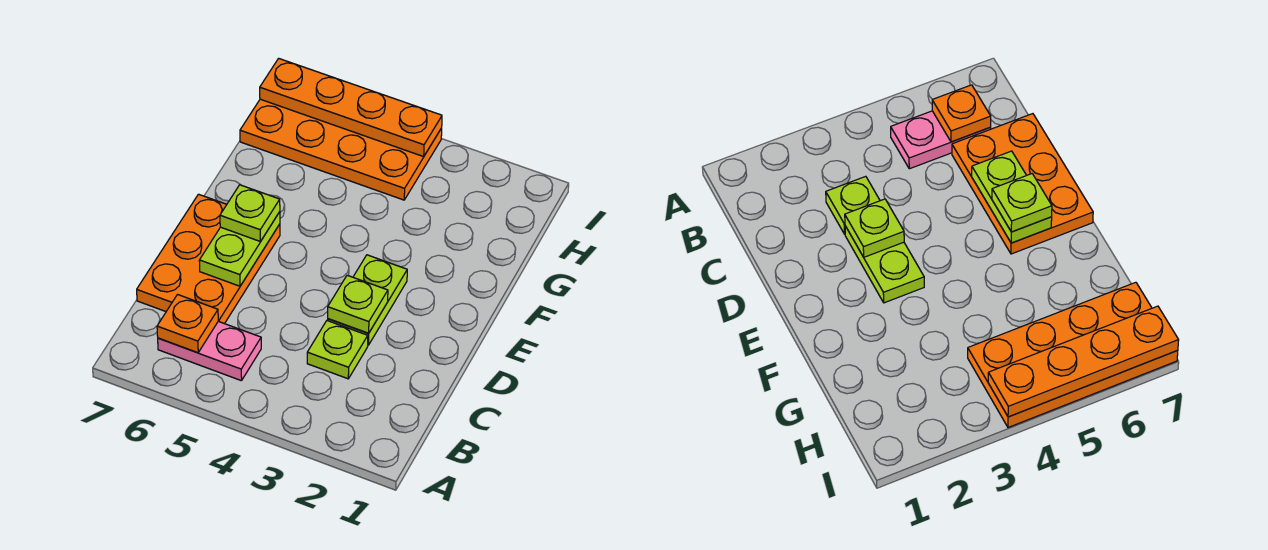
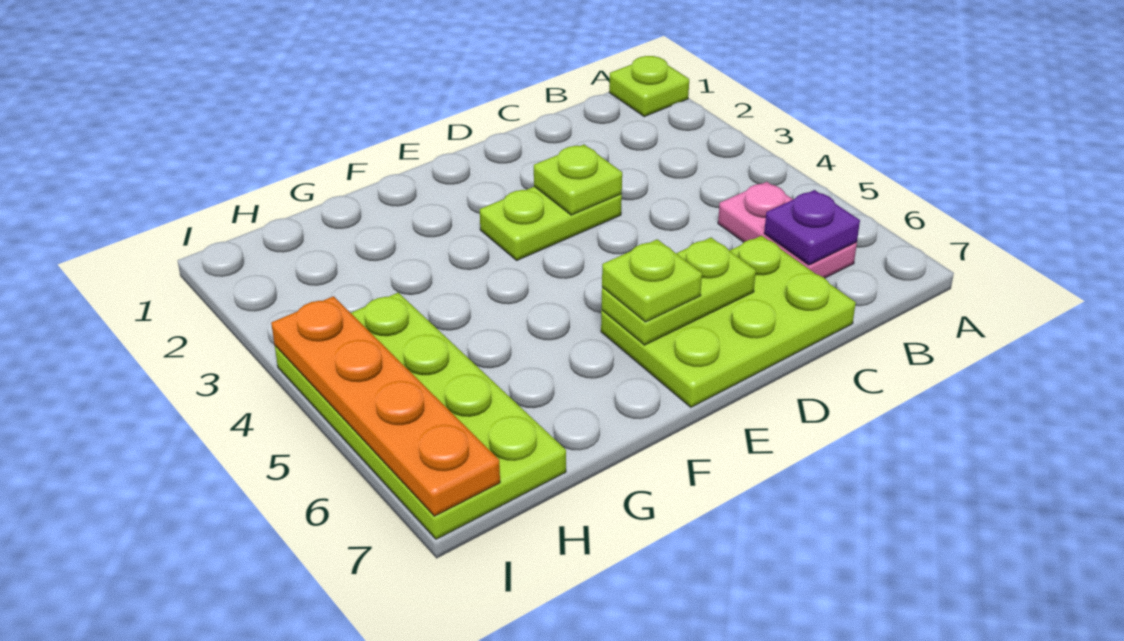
orange 1x1 plate [157,295,218,353] -> purple 1x1 plate [764,190,860,265]
lime 1x1 plate [307,321,368,379] -> lime 1x1 plate moved to [609,56,689,117]
orange 2x3 plate [137,194,280,324] -> lime 2x3 plate [601,236,856,407]
orange 2x4 plate [240,99,442,200] -> lime 2x4 plate [275,293,566,539]

